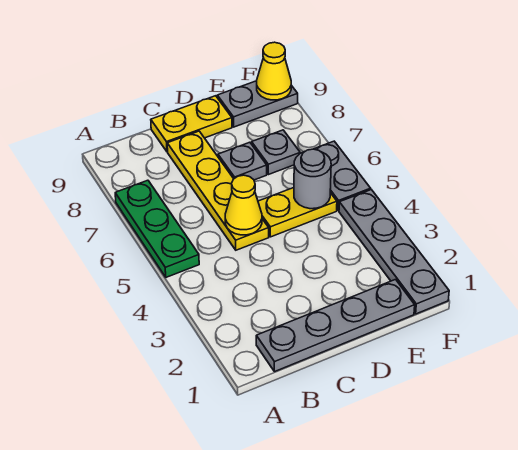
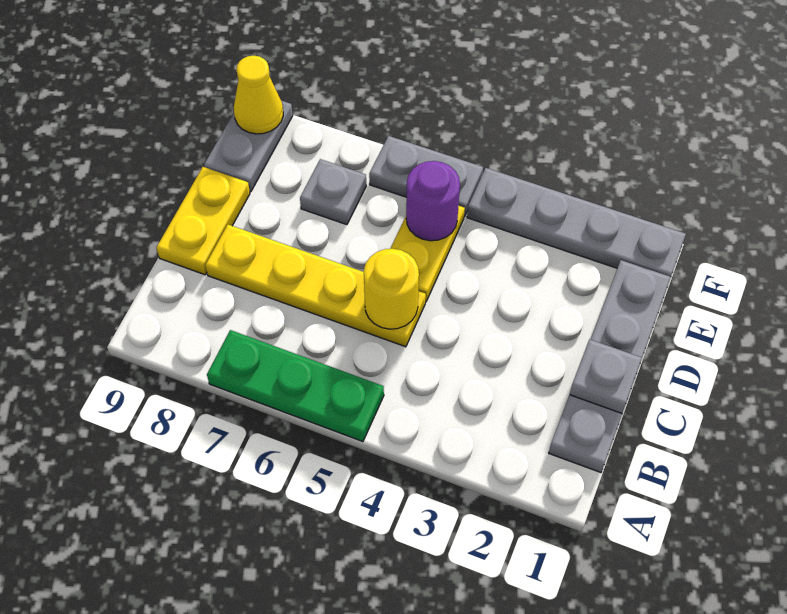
yellow 1x1 cone [225,175,262,235] -> yellow 1x1 round brick [364,249,419,329]
grey 1x1 plate [218,142,267,180] -> grey 1x1 plate moved to [570,340,642,413]
grey 1x1 round brick [294,149,331,209] -> purple 1x1 round brick [406,161,460,241]

